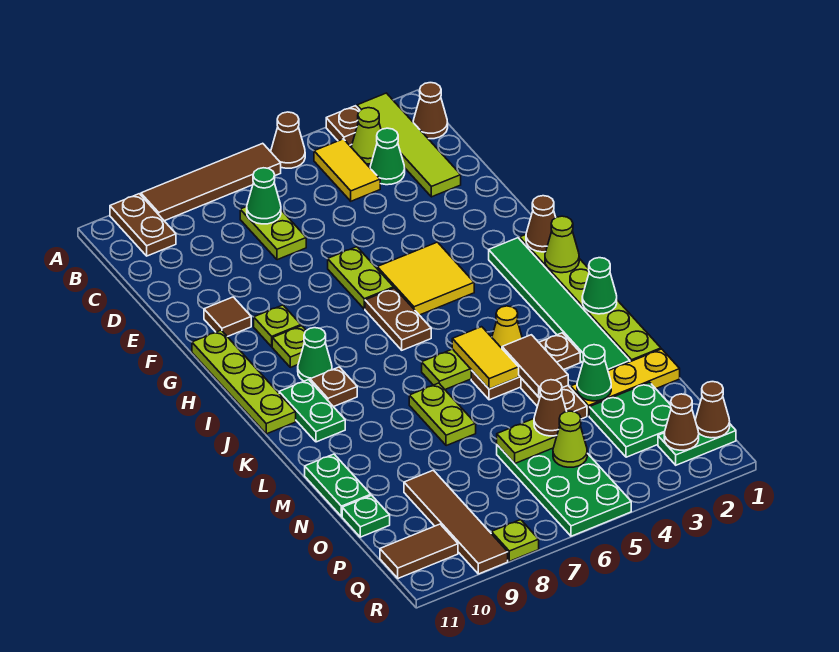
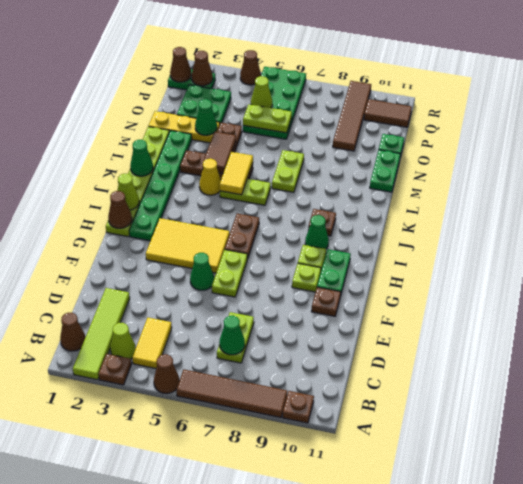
brown 1x2 plate [110,194,176,256] -> brown 1x1 plate [283,391,314,423]
green 1x1 cone [370,128,405,185] -> green 1x1 cone moved to [190,253,214,290]
brown 1x1 tile [204,297,251,337] -> brown 1x1 plate [311,287,341,316]
yellow 2x2 tile [377,242,474,315] -> yellow 2x3 tile [146,218,230,273]
lime 1x4 plate [192,330,296,434] -> none
green 1x6 tile [489,238,630,371] -> green 1x6 plate [129,131,192,241]
green 1x2 plate [279,380,345,442] -> green 1x2 plate moved to [317,249,351,297]
brown 1x1 cone [534,380,567,436] -> brown 1x1 cone moved to [240,50,261,85]
lime 1x1 plate [491,520,539,561] -> none

